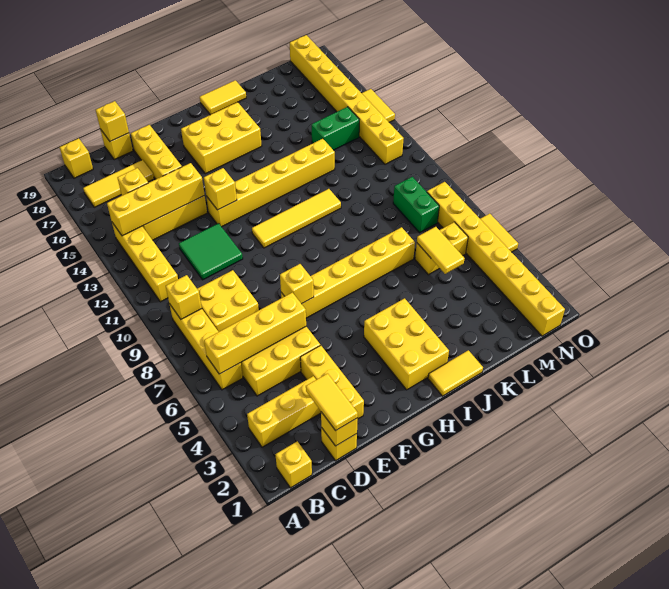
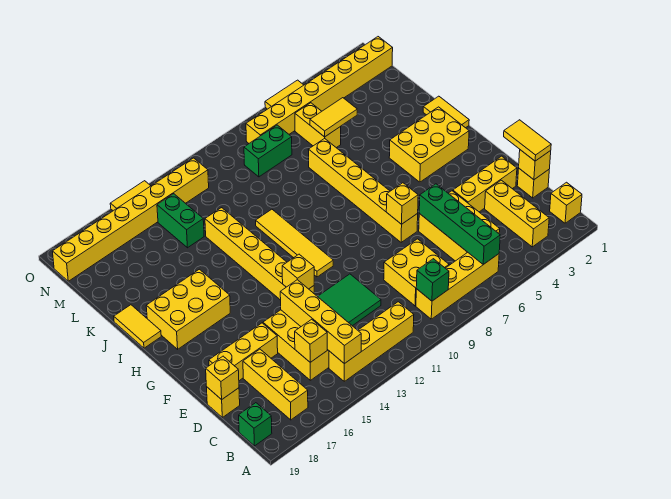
yellow 1x4 brick [204,293,306,374] -> green 1x4 brick [419,184,500,265]
yellow 1x1 brick [166,275,202,319] -> green 1x1 brick [416,259,449,301]
yellow 1x3 tile [83,160,154,207] -> yellow 1x3 brick [243,349,308,420]
yellow 1x1 brick [60,138,93,178] -> green 1x1 brick [239,403,272,446]
yellow 1x2 tile [306,374,358,431] -> yellow 1x2 tile turned to [504,120,551,161]
yellow 2x3 brick [181,102,262,174] -> yellow 2x3 brick turned to [146,269,230,349]

